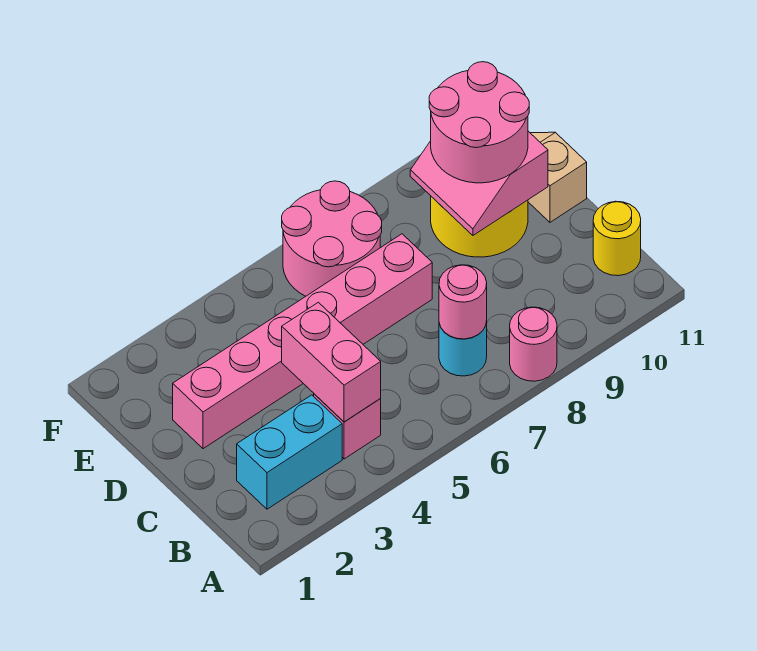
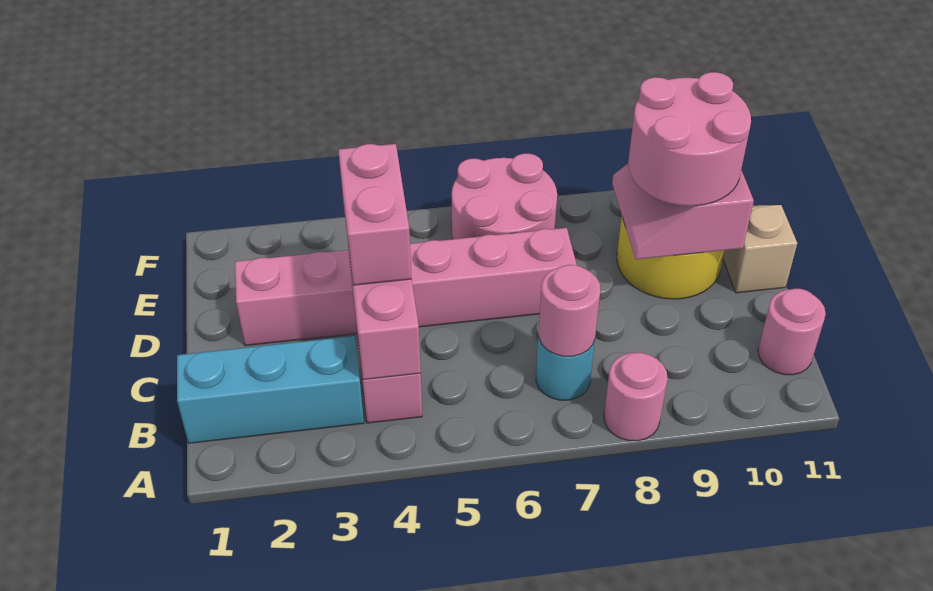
cyan 1x2 brick [237,395,342,509] -> cyan 1x3 brick [177,336,364,443]
yellow 1x1 round brick [593,201,641,276] -> pink 1x1 round brick [758,289,826,375]
none -> pink 1x2 brick [338,144,412,285]

